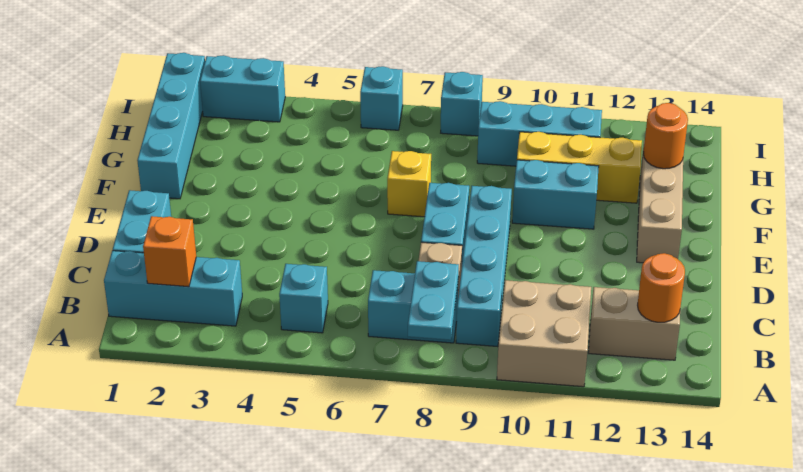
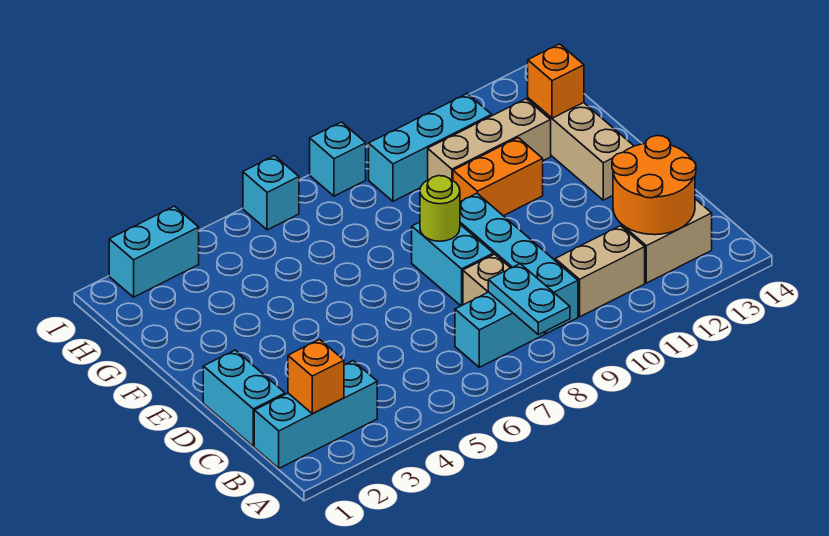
tan 2x2 brick [497,280,591,387] -> tan 1x2 brick [555,226,645,317]
cyan 1x1 brick [279,264,328,333] -> none
orange 1x1 round brick [638,253,685,322] -> orange 2x2 round brick [612,136,696,235]
none -> lime 1x1 round brick [420,176,460,241]
cyan 1x4 brick [137,53,205,199] -> none
yellow 1x1 brick [387,151,431,217] -> none
cyan 1x2 brick [512,160,599,229] -> orange 1x2 brick [453,138,543,216]
yellow 1x3 brick [517,132,642,203] -> tan 1x3 brick [428,99,551,181]
orange 1x1 round brick [643,103,688,169] -> orange 1x1 brick [528,44,584,118]

